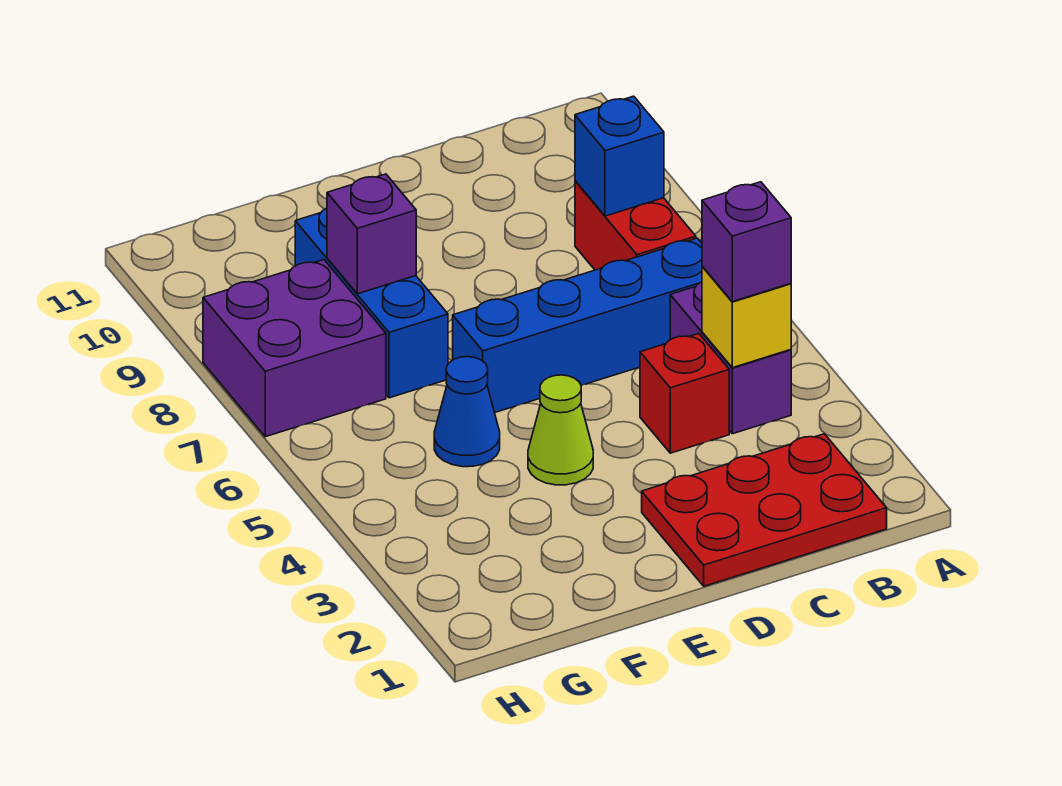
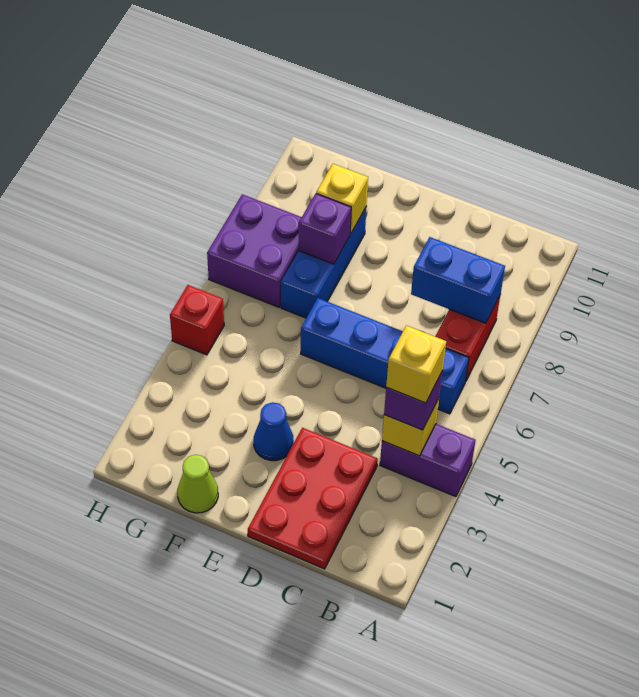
red 2x3 plate [642,434,887,586] -> red 2x3 plate turned to [248,428,378,569]
purple 1x2 brick [670,282,791,434] -> purple 1x2 brick turned to [380,424,476,497]
none -> yellow 1x1 brick [386,325,446,403]
blue 1x1 brick [575,96,664,216] -> blue 1x2 brick [411,237,505,323]
red 1x1 brick [640,333,729,453] -> red 1x1 brick moved to [170,285,224,355]
lime 1x1 cone [528,375,593,485] -> lime 1x1 cone moved to [177,455,218,513]
blue 1x1 cone [434,357,500,467] -> blue 1x1 cone moved to [254,402,294,461]
none -> yellow 1x1 brick [316,164,368,234]

